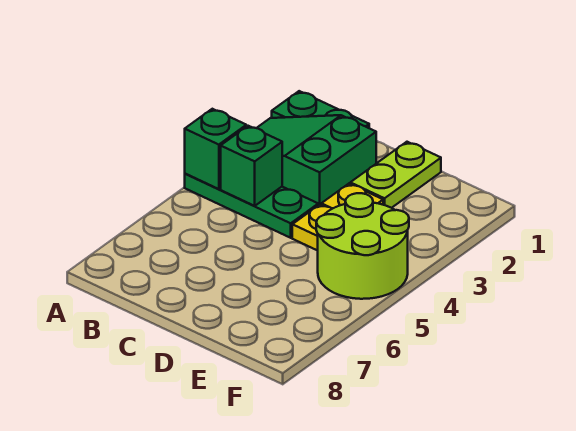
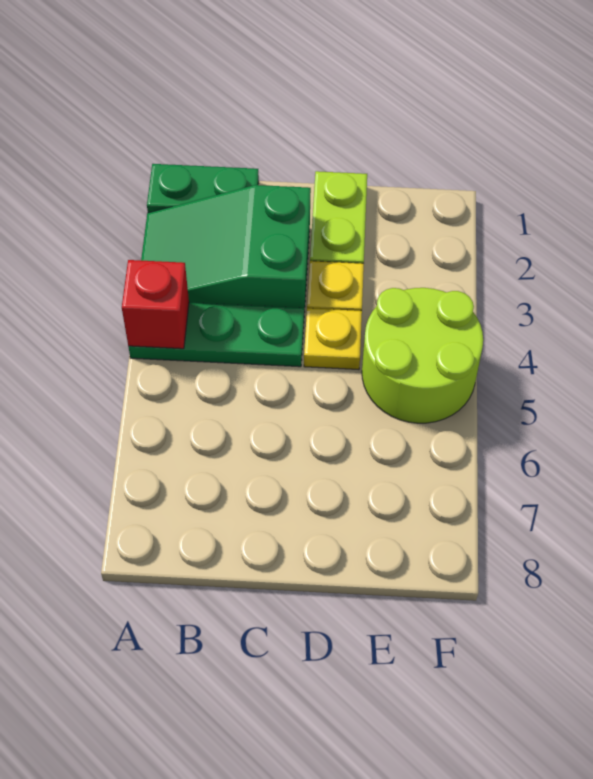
green 1x1 brick [185,109,246,189] -> red 1x1 brick [122,260,189,349]
green 1x1 brick [221,126,282,206] -> none

